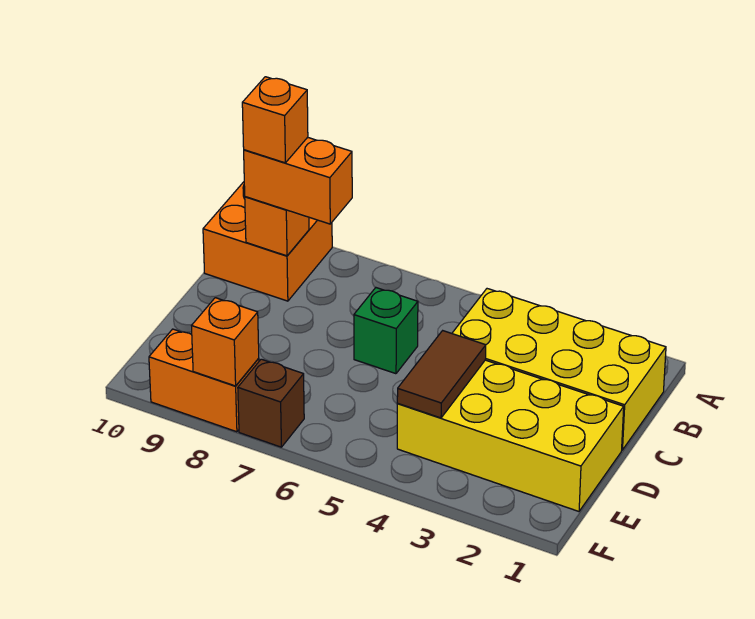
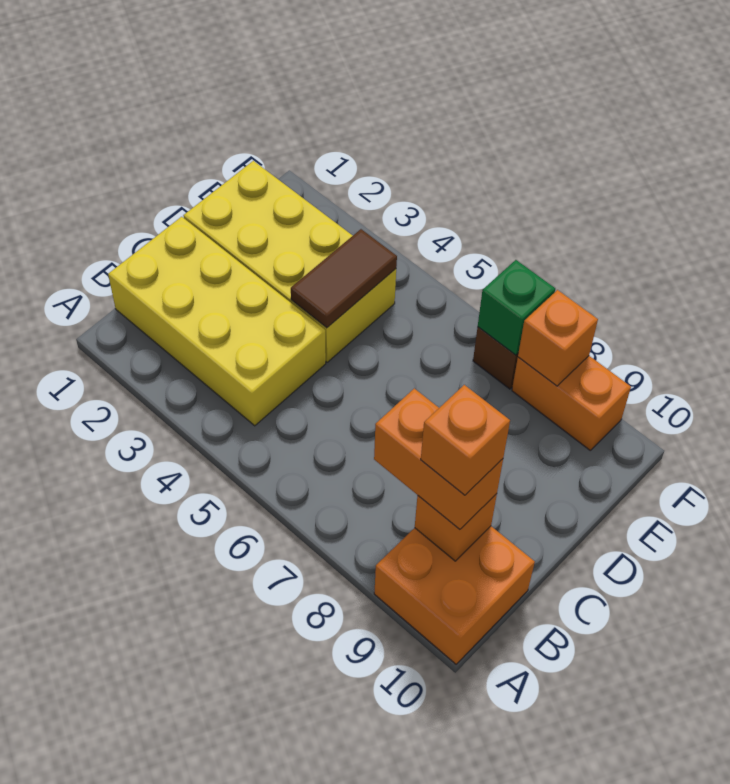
green 1x1 brick [354,288,418,374] -> green 1x1 brick moved to [478,260,555,355]

